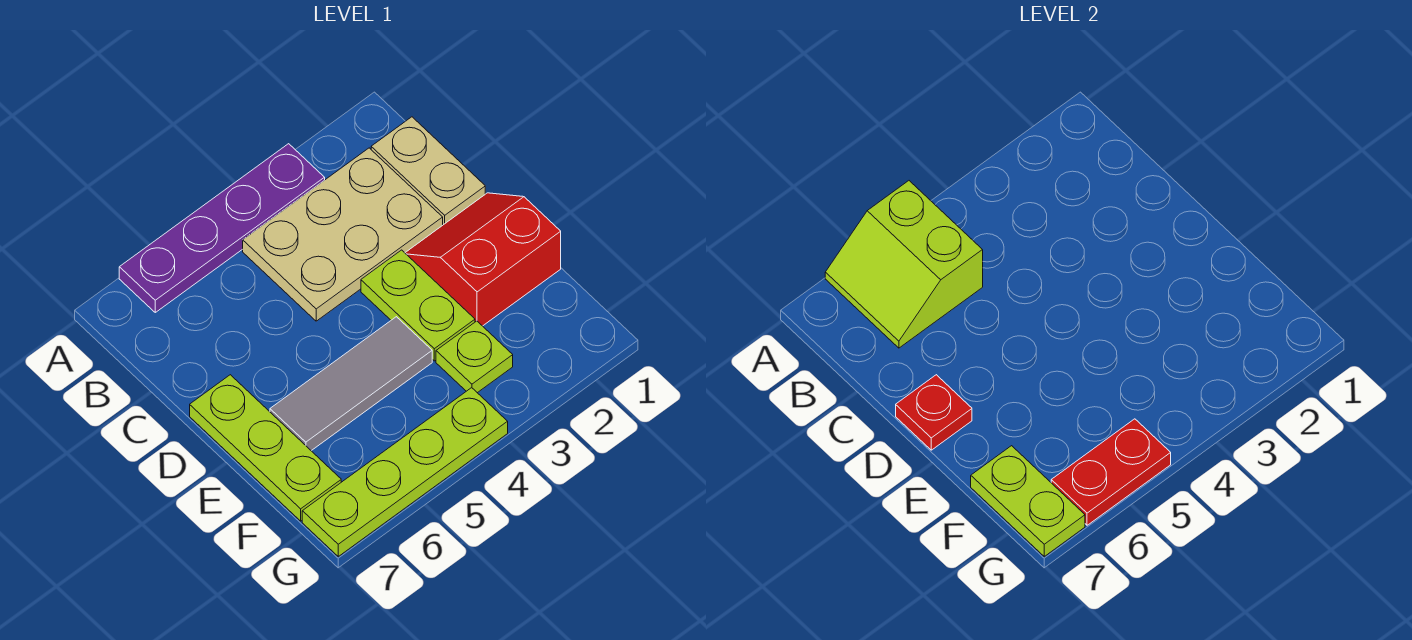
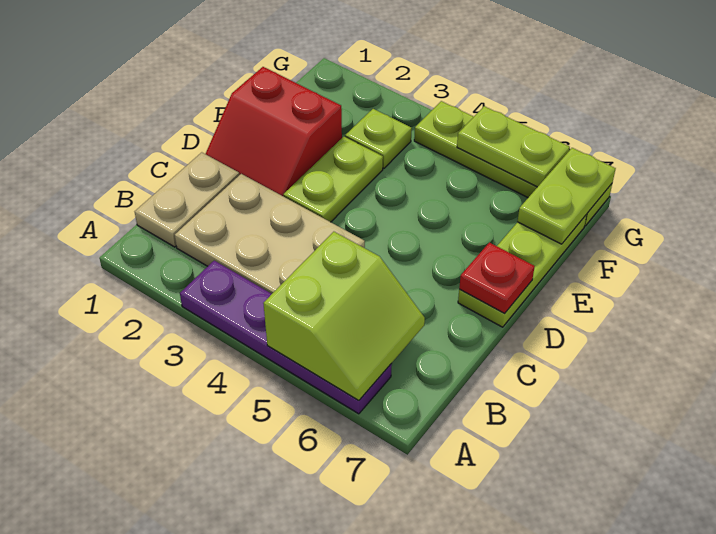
grey 1x3 tile [270,317,432,451] -> none
red 1x2 plate [1051,419,1171,525] -> lime 1x2 plate [457,106,570,187]

